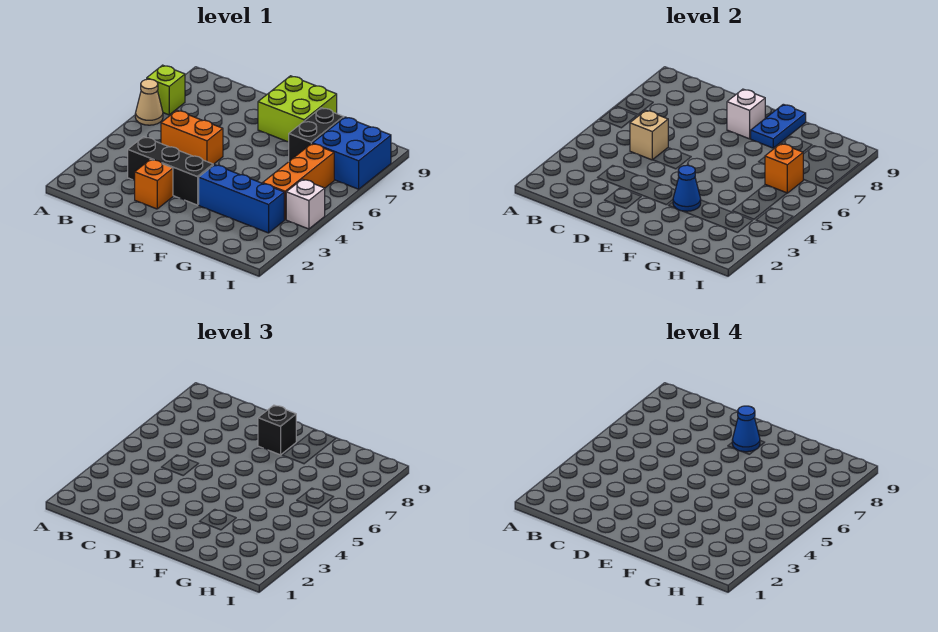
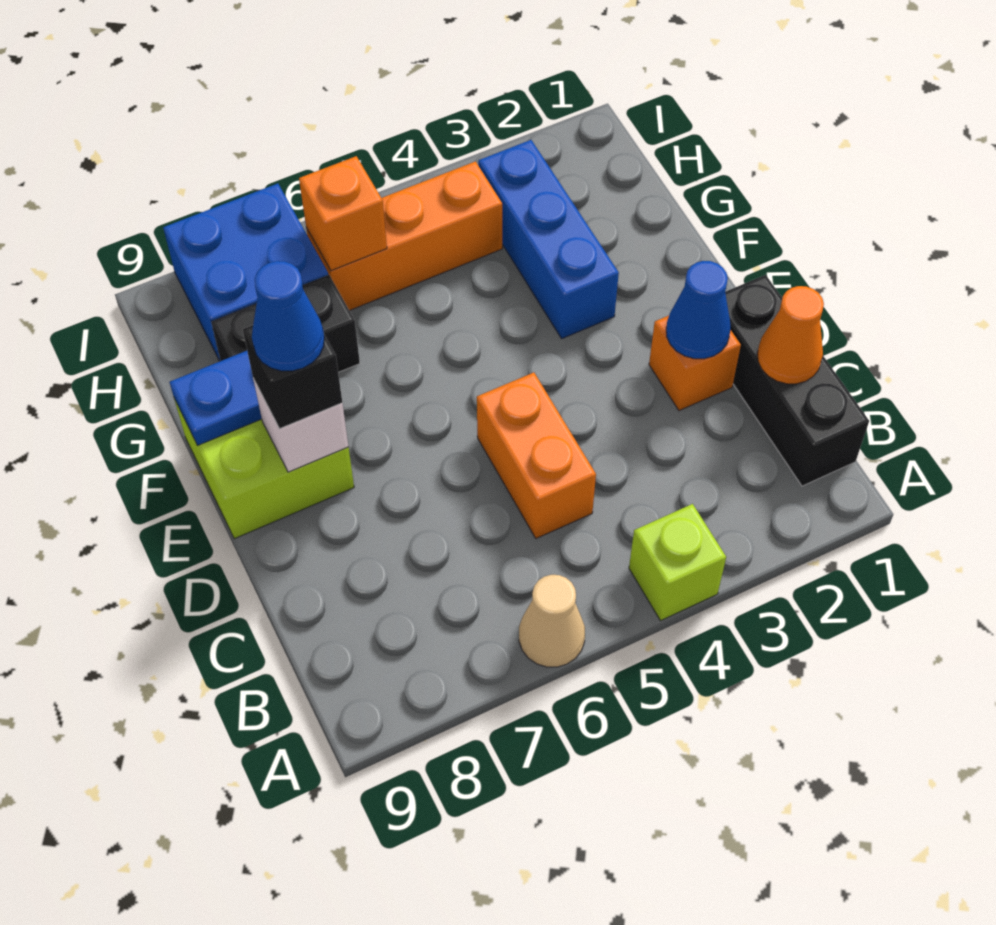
lime 1x1 brick [147,65,185,115] -> lime 1x1 brick moved to [629,504,726,620]
none -> orange 1x1 cone [757,286,824,384]
black 1x3 brick [128,137,213,205] -> black 1x3 brick moved to [725,275,869,486]
tan 1x1 brick [630,110,668,160] -> none
blue 1x1 cone [673,165,701,211] -> blue 1x1 cone moved to [666,261,731,359]
white 1x1 brick [286,179,325,229] -> none

